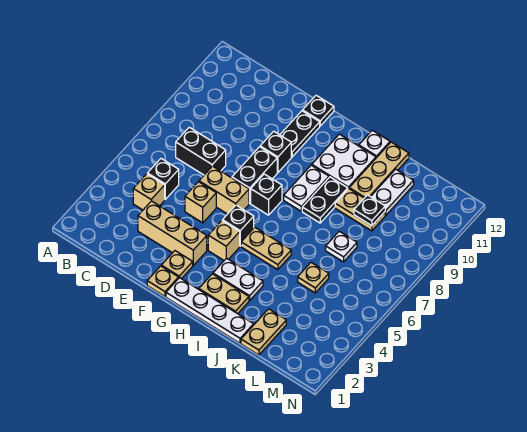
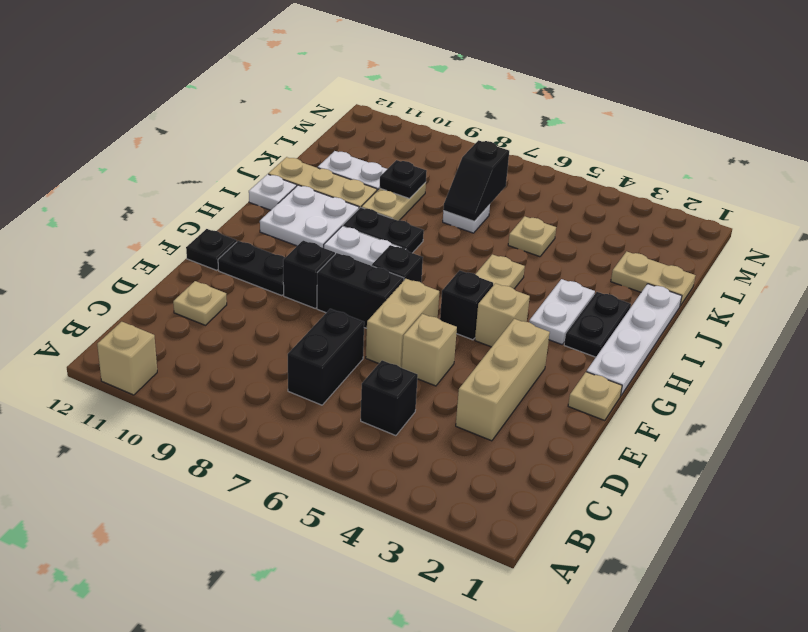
tan 1x1 brick [133,174,165,210] -> tan 1x1 brick moved to [97,322,157,395]
tan 1x1 plate [161,251,193,279] -> tan 1x1 plate moved to [173,281,227,325]
tan 1x2 plate [199,274,249,314] -> black 1x2 plate [564,292,631,357]
none -> black 1x2 slope [443,140,509,221]

